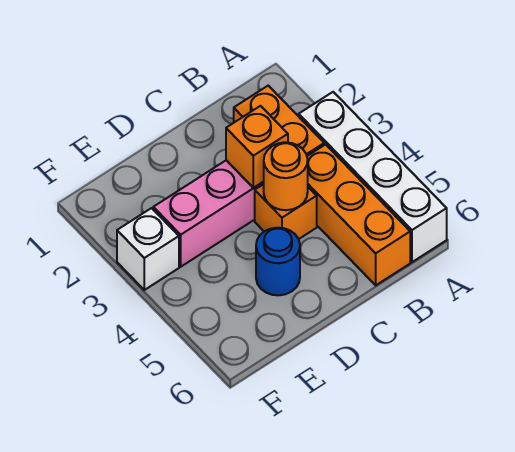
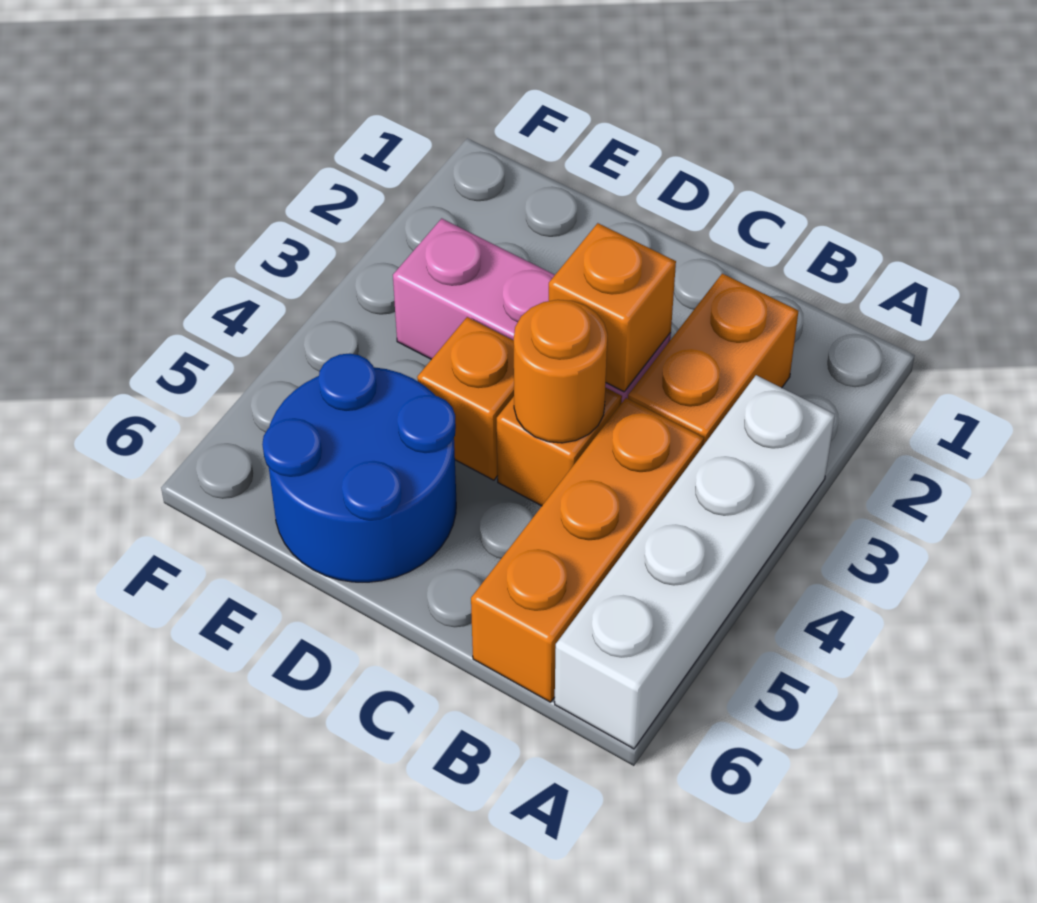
none -> orange 1x1 brick [417,317,514,480]
blue 1x1 round brick [256,228,300,295] -> blue 2x2 round brick [262,353,456,582]
white 1x1 brick [117,208,179,290] -> none

